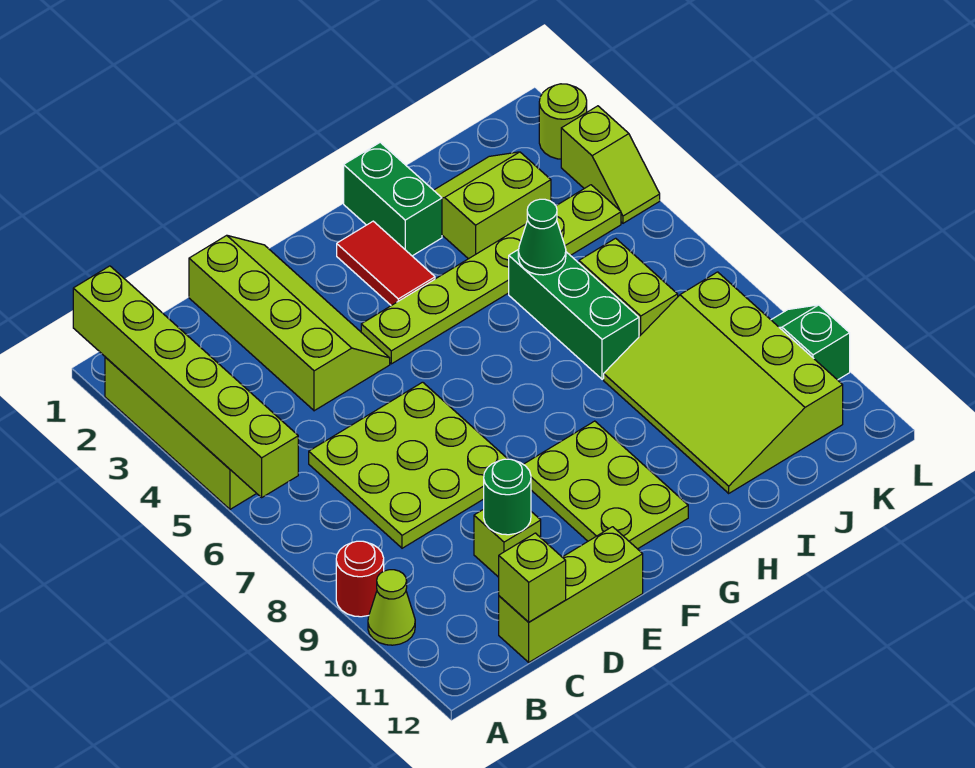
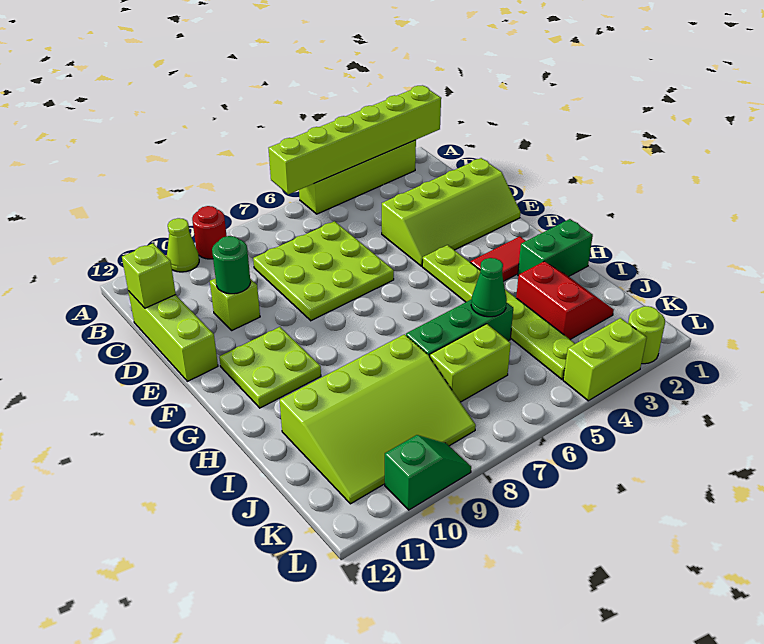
lime 2x3 plate [523,421,688,549] -> lime 2x2 plate [219,327,321,408]
lime 2x2 slope [434,152,551,259] -> red 2x2 slope [516,262,614,339]
lime 3x4 slope [604,272,843,493] -> lime 3x4 slope turned to [280,334,476,504]
lime 1x2 slope [561,106,660,223] -> lime 1x2 brick [563,318,647,401]

